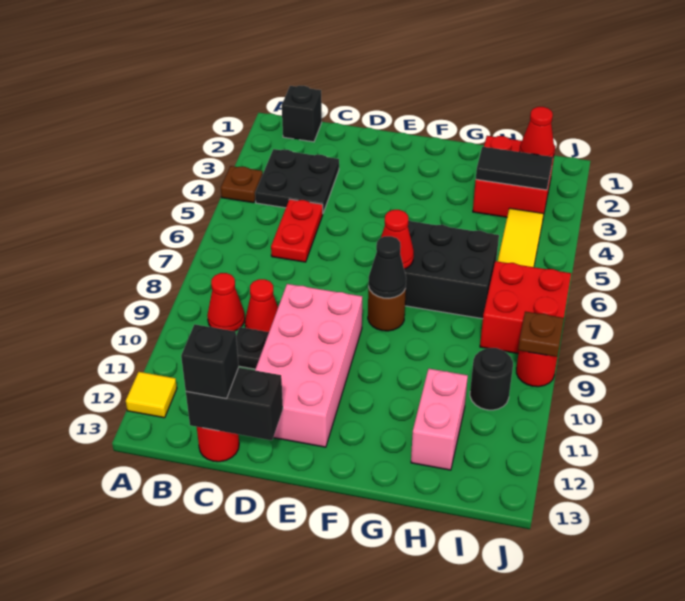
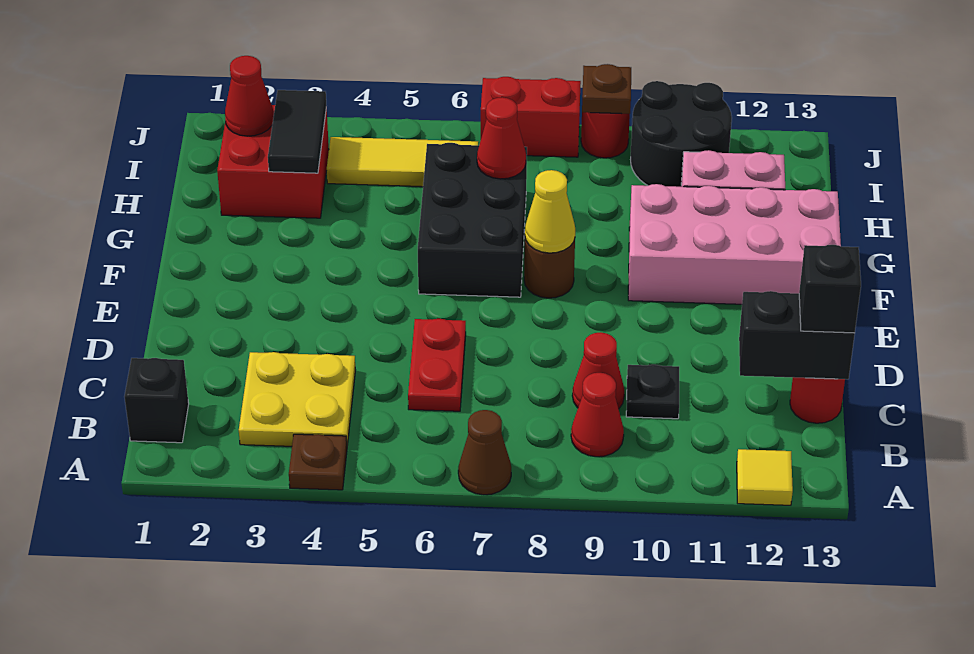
none -> brown 1x1 cone [458,410,511,495]
black 2x2 plate [255,149,339,212] -> yellow 2x2 plate [239,352,355,446]
red 1x2 plate [271,199,323,262] -> red 1x2 plate turned to [408,319,466,411]
black 1x2 brick [186,368,283,440] -> black 1x2 brick turned to [739,291,855,379]
pink 2x4 brick [255,284,362,447] -> pink 2x4 brick moved to [628,184,841,304]
red 1x1 cone [381,210,414,269] -> red 1x1 cone moved to [477,97,526,179]
black 1x1 cone [368,236,406,298] -> yellow 1x1 cone [525,170,575,253]
red 2x2 brick [480,261,571,353] -> red 1x2 brick [481,77,581,157]
black 1x1 round brick [470,348,513,410] -> black 2x2 round brick [631,81,732,187]

